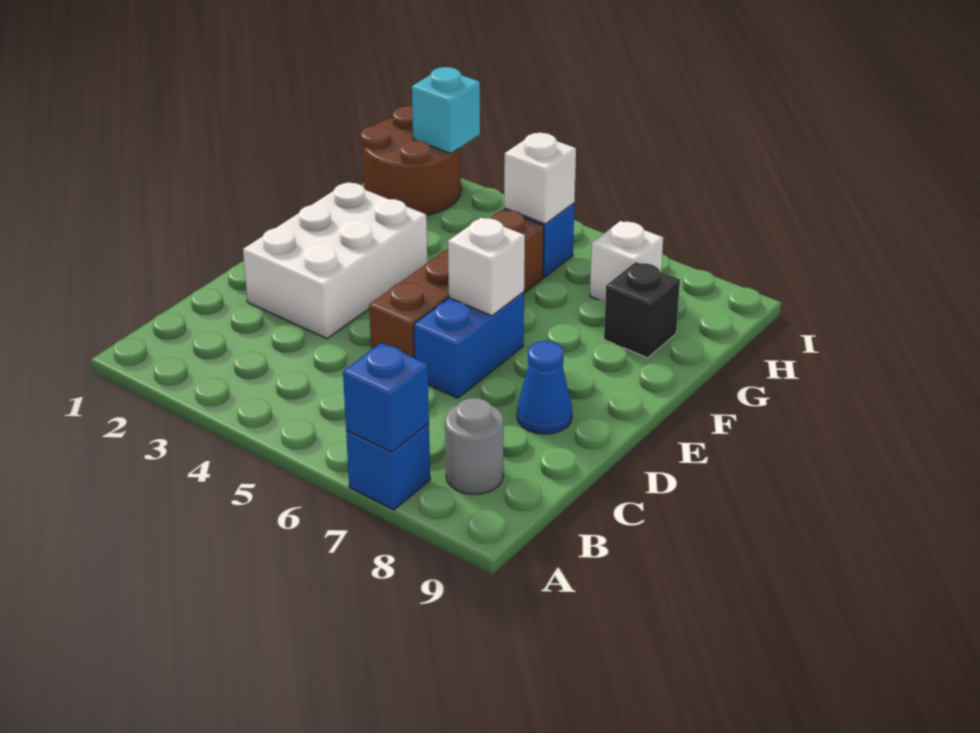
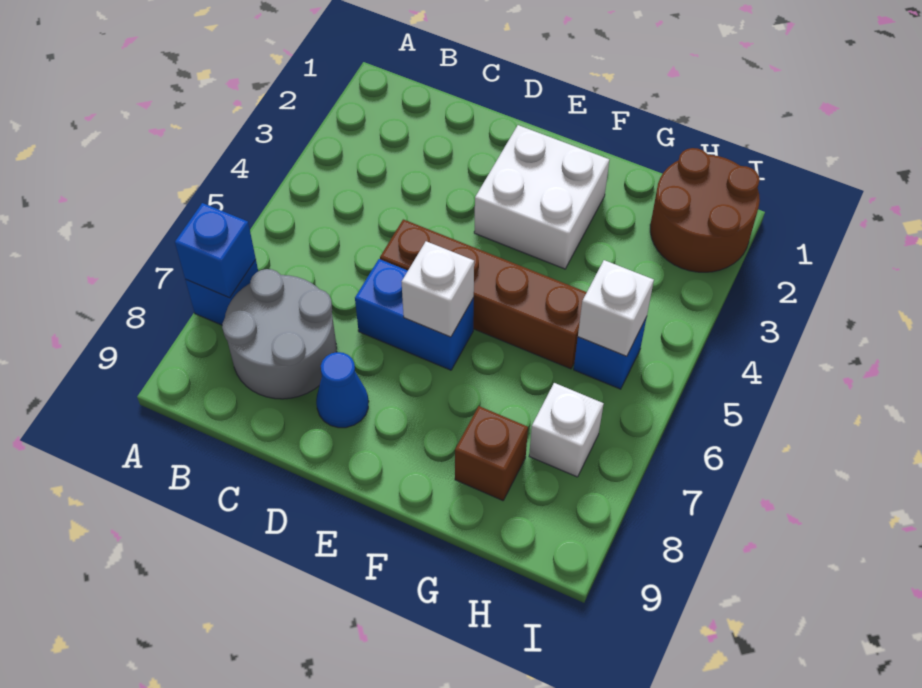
grey 1x1 round brick [445,398,503,494] -> grey 2x2 round brick [222,269,337,399]
white 2x3 brick [243,183,427,339] -> white 2x2 brick [474,125,609,269]
black 1x1 brick [604,262,680,358] -> brown 1x1 brick [455,406,528,501]
cyan 1x1 brick [412,67,480,154] -> none

